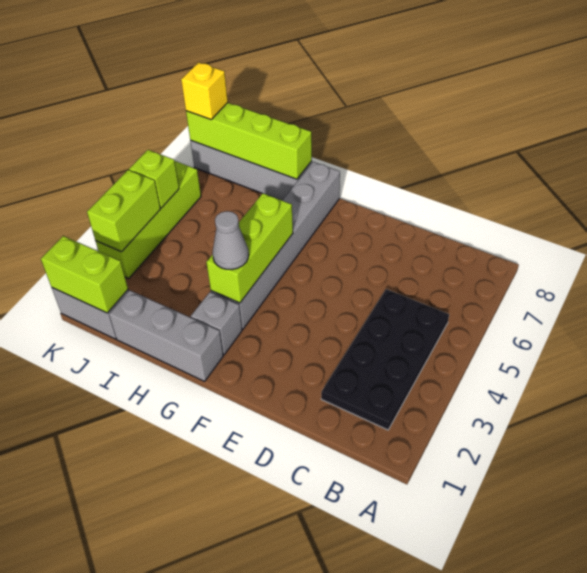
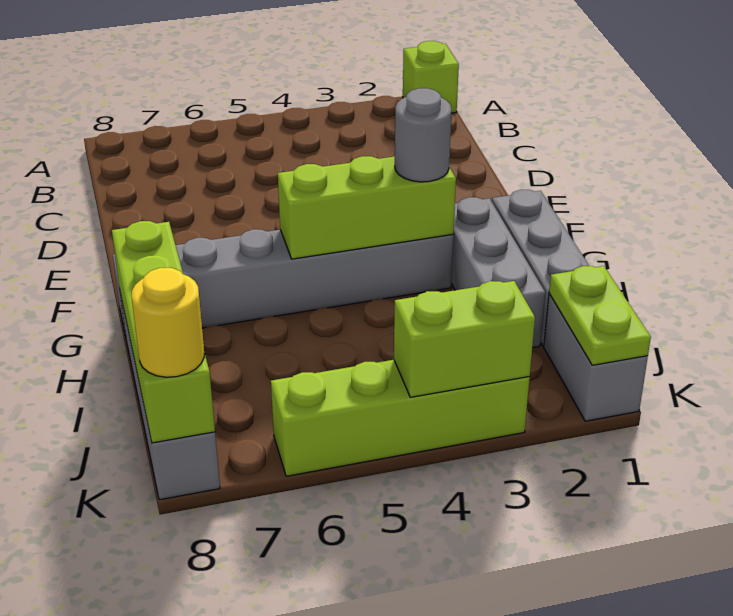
black 2x4 plate [321,289,449,430] -> none
grey 1x1 brick [191,292,242,355] -> grey 1x3 brick [451,197,545,348]
grey 1x1 cone [212,211,249,269] -> grey 1x1 round brick [395,88,451,182]
lime 1x2 brick [41,236,128,313] -> lime 1x2 plate [549,266,651,365]
lime 1x1 brick [129,150,179,208] -> lime 1x1 brick moved to [403,41,459,113]
yellow 1x1 brick [181,63,228,119] -> yellow 1x1 round brick [131,268,204,377]

